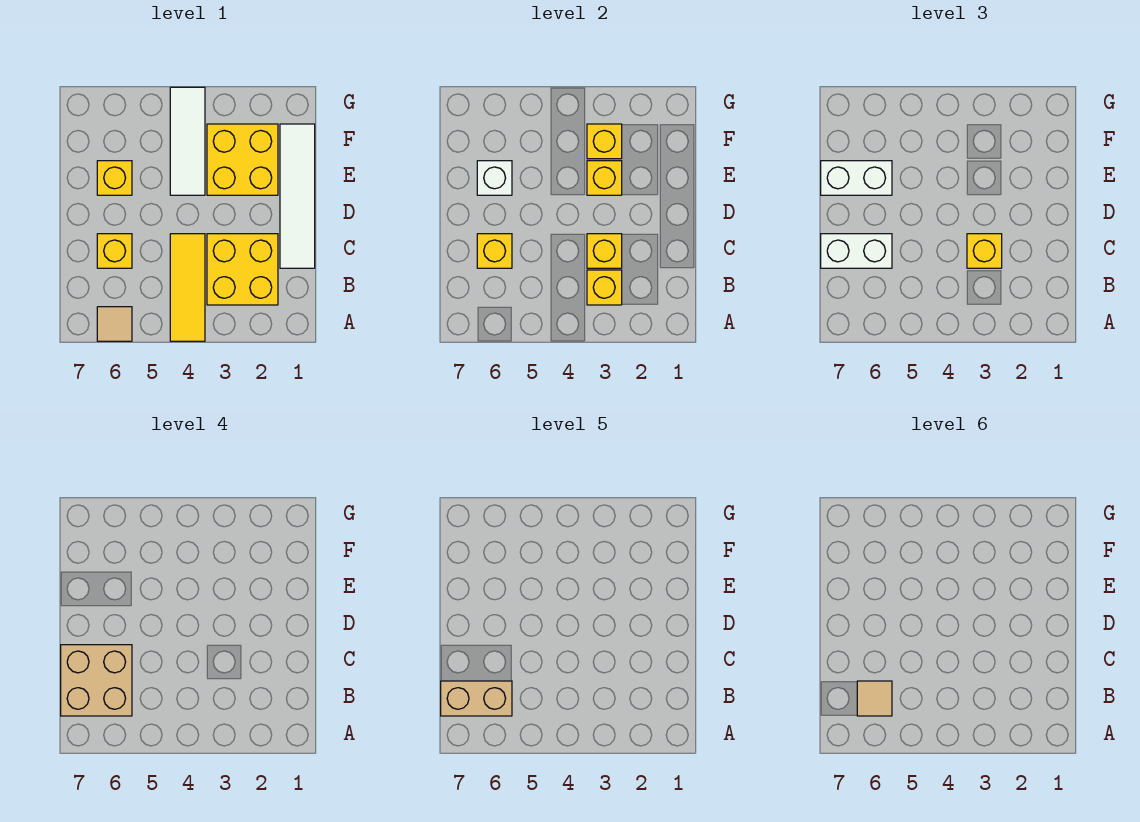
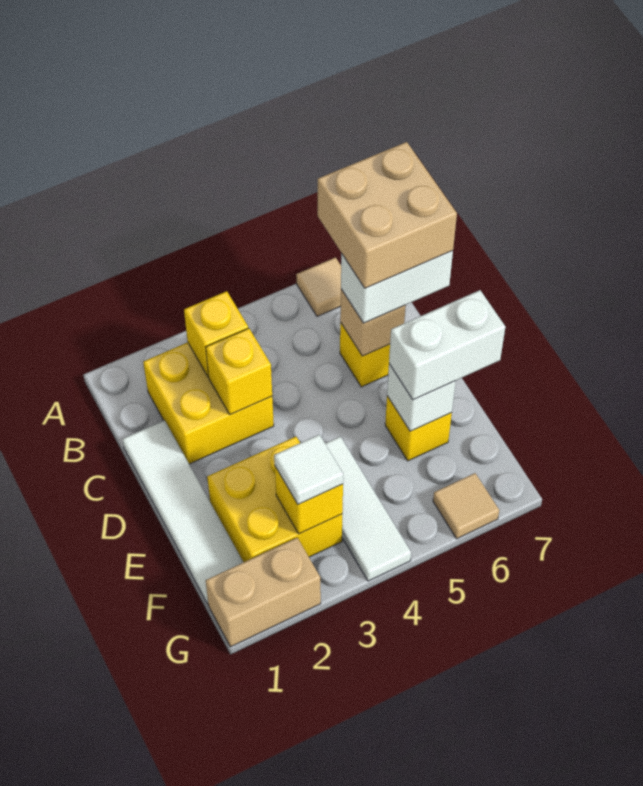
yellow 1x3 tile [170,234,205,341] -> none
tan 1x2 brick [441,681,512,716] -> tan 1x2 brick moved to [206,538,321,647]
tan 1x1 tile [857,681,892,716] -> tan 1x1 tile moved to [433,473,499,539]
yellow 1x1 brick [967,234,1002,268] -> none
yellow 1x1 brick [477,234,512,268] -> tan 1x1 brick [340,289,406,356]
yellow 1x1 brick [587,161,622,195] -> none
none -> white 1x1 tile [274,435,343,504]

